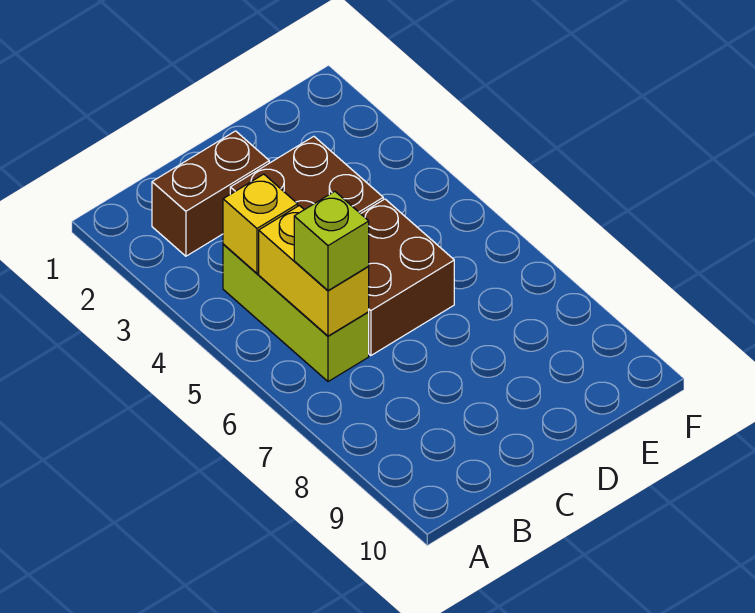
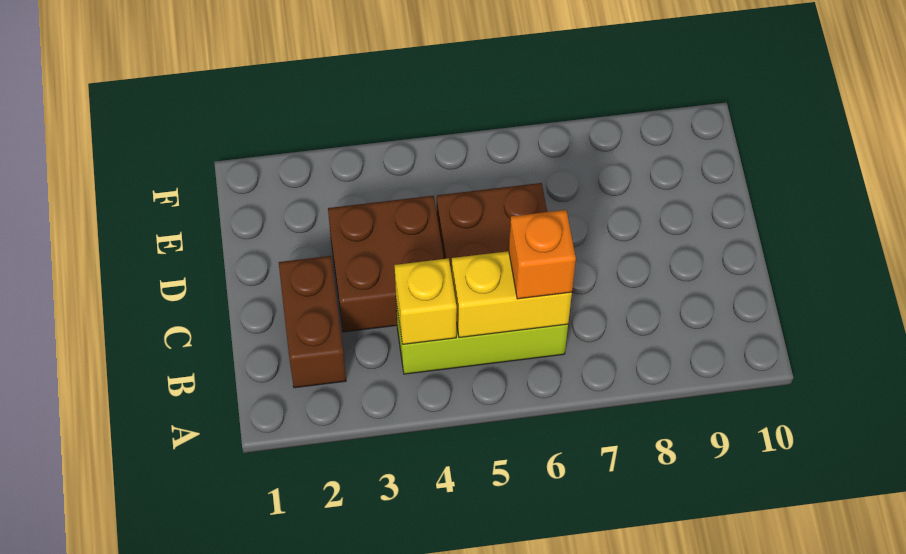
lime 1x1 brick [294,191,369,291] -> orange 1x1 brick [509,210,576,299]

